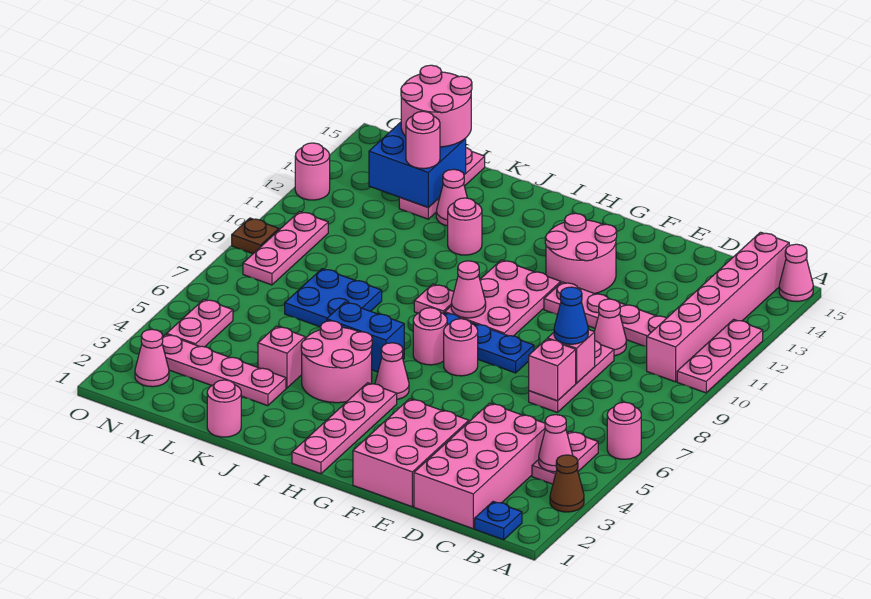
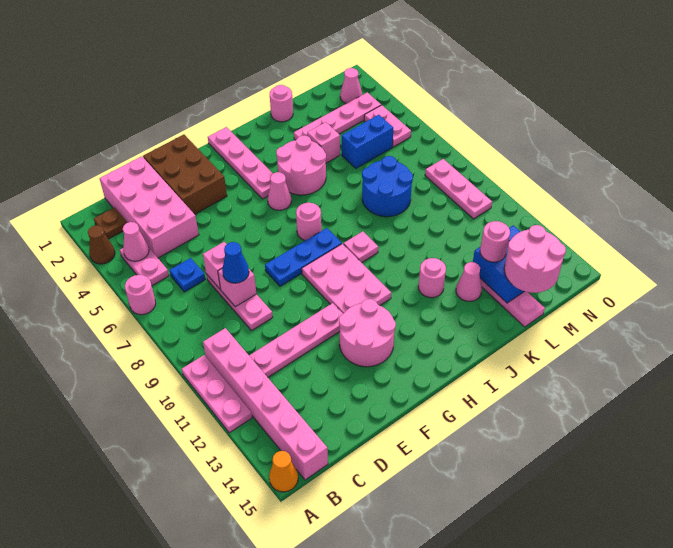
pink 1x1 cone [779,244,813,302] -> orange 1x1 cone [269,451,298,492]
blue 1x1 plate [475,502,522,540] -> blue 1x1 plate moved to [170,258,205,292]
pink 1x1 cone [594,299,626,356] -> none
pink 2x3 brick [353,399,469,507] -> brown 2x3 brick [143,135,227,214]
pink 1x1 round brick [444,319,478,376] -> none
pink 1x1 cone [451,261,486,318] -> none
blue 1x2 brick [327,302,404,372] -> blue 1x2 brick moved to [342,115,393,168]
blue 2x2 plate [285,269,382,327] -> blue 2x2 round brick [362,156,413,217]
brown 1x1 plate [232,218,279,254] -> brown 1x1 plate moved to [94,207,127,239]
pink 1x1 round brick [295,143,330,200] -> none

